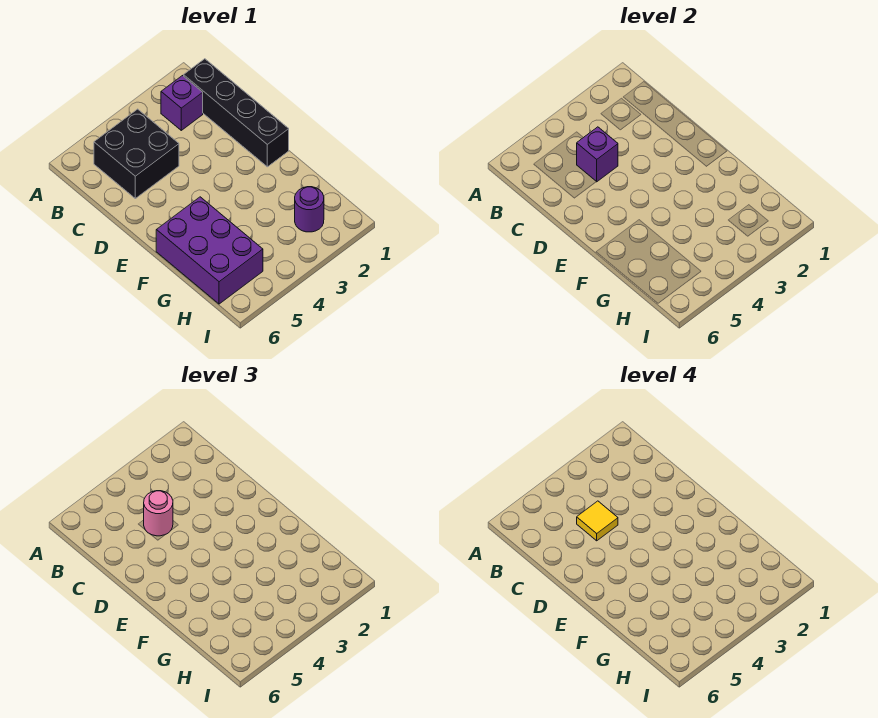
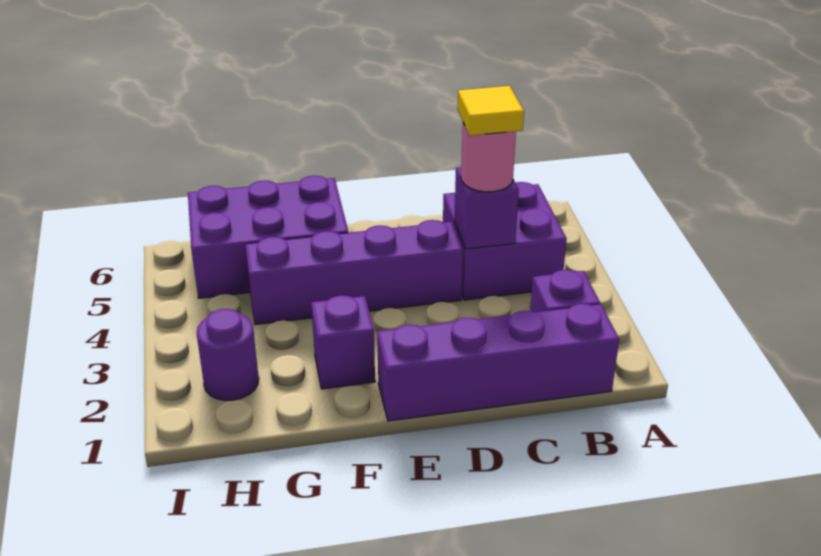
black 1x4 brick [184,59,289,167] -> purple 1x4 brick [377,304,619,421]
black 2x2 brick [94,109,179,198] -> purple 2x2 brick [443,182,567,300]
none -> purple 1x4 brick [245,220,463,325]
none -> purple 1x1 brick [311,295,375,389]

